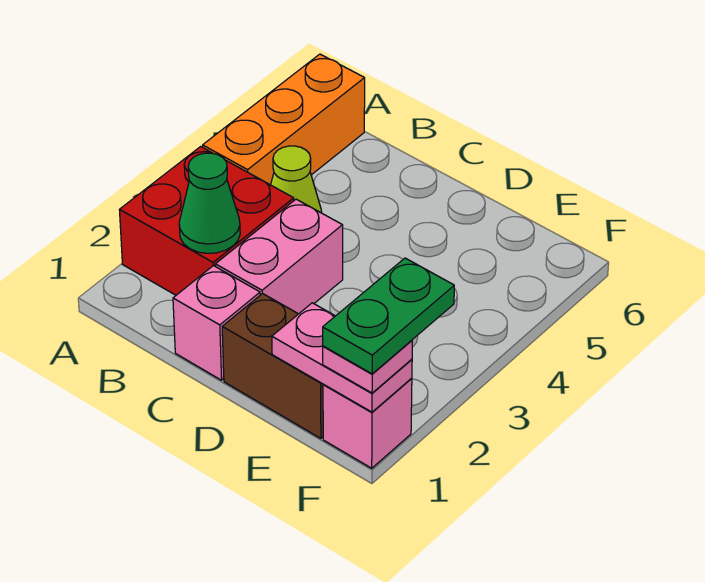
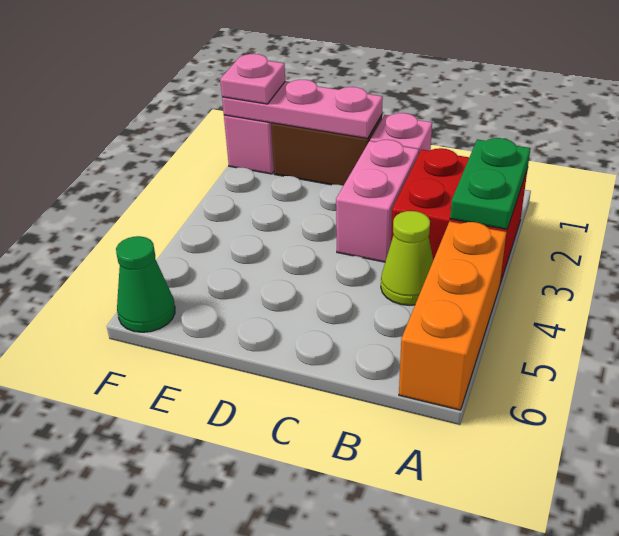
green 1x1 cone [179,153,240,253] -> green 1x1 cone moved to [116,236,175,332]
pink 1x2 plate [272,303,412,412] -> pink 1x3 plate [222,80,383,139]
green 1x2 plate [323,258,454,374] -> green 1x2 plate moved to [450,138,530,229]

